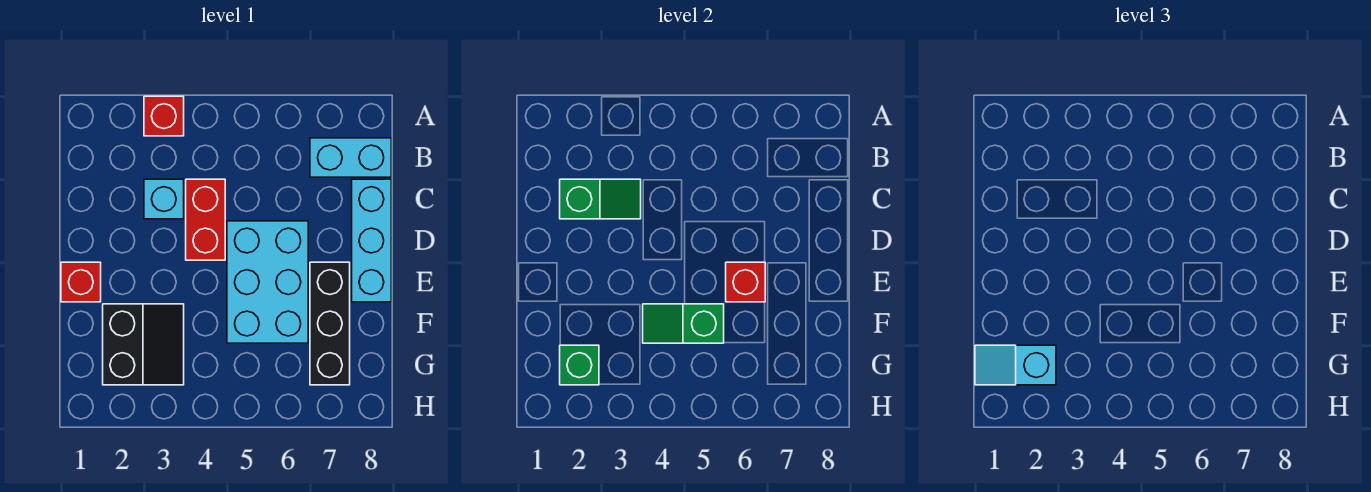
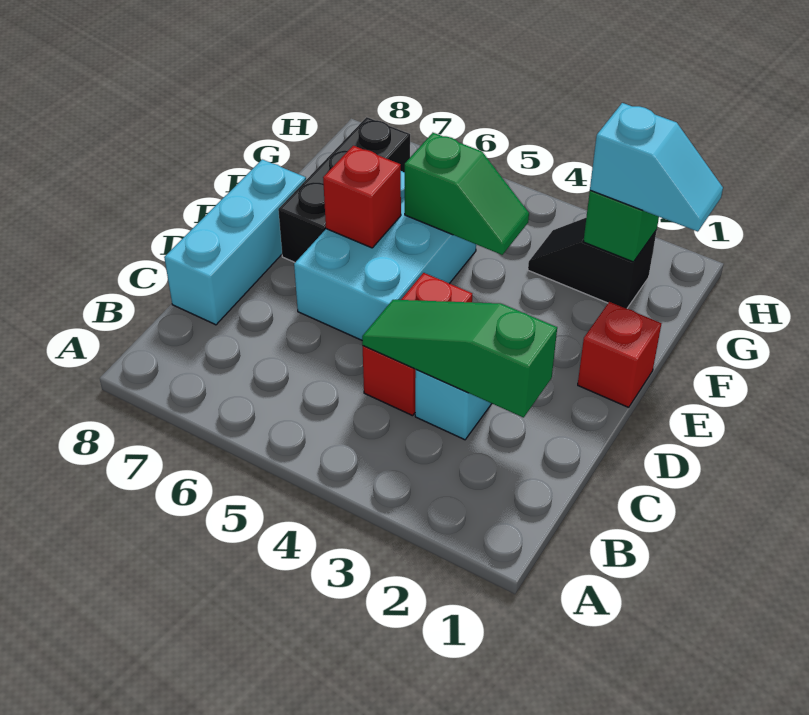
red 1x1 brick [144,96,184,136] -> none
cyan 1x2 brick [310,138,391,177] -> none
green 1x2 slope [560,179,641,219] -> green 1x3 slope [362,300,557,418]
black 2x2 slope [103,304,184,385] -> black 1x2 slope [528,218,657,309]

